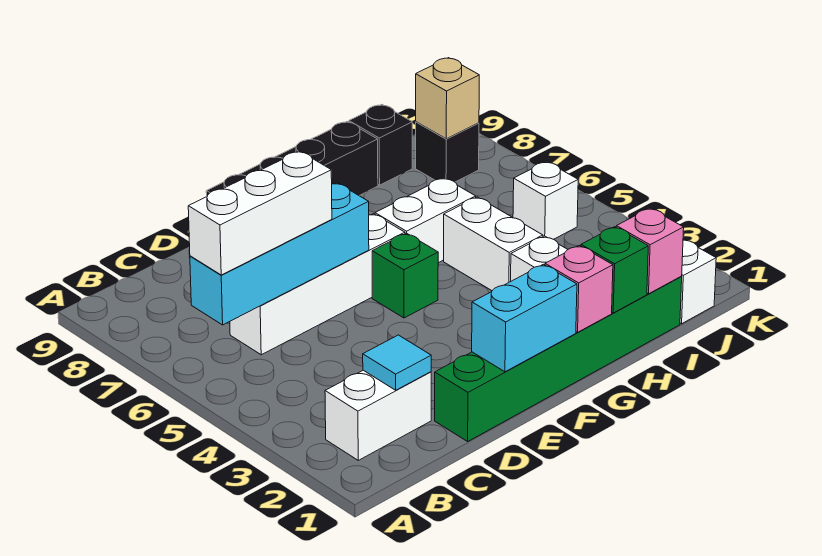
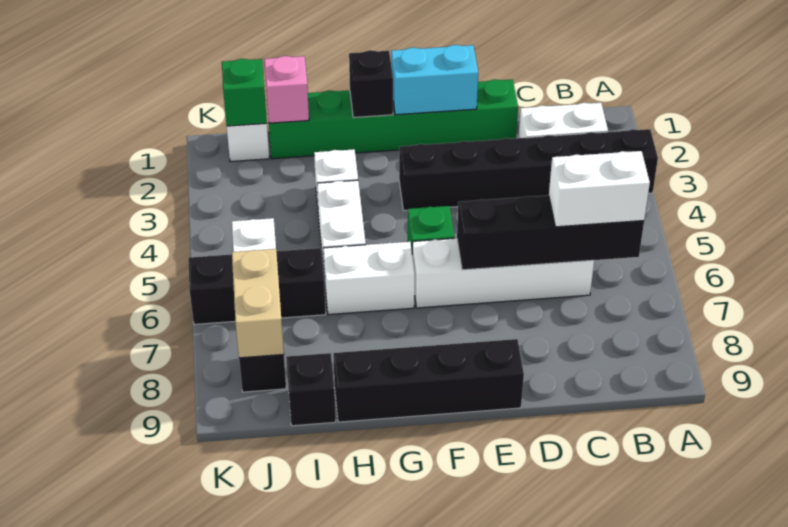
none -> black 1x6 brick [399,129,658,210]
cyan 1x4 brick [190,183,369,325] -> black 1x4 brick [457,195,644,270]
white 1x3 brick [188,151,332,275] -> white 1x2 brick [549,151,650,227]
cyan 1x1 tile [363,335,431,390] -> none
pink 1x1 brick [545,245,613,332] -> black 1x1 brick [349,50,393,118]
green 1x1 brick [581,227,648,313] -> green 1x1 brick moved to [222,59,267,126]
none -> black 1x3 brick [188,248,326,324]
tan 1x1 brick [416,58,479,139] -> tan 1x2 brick [232,249,284,358]

